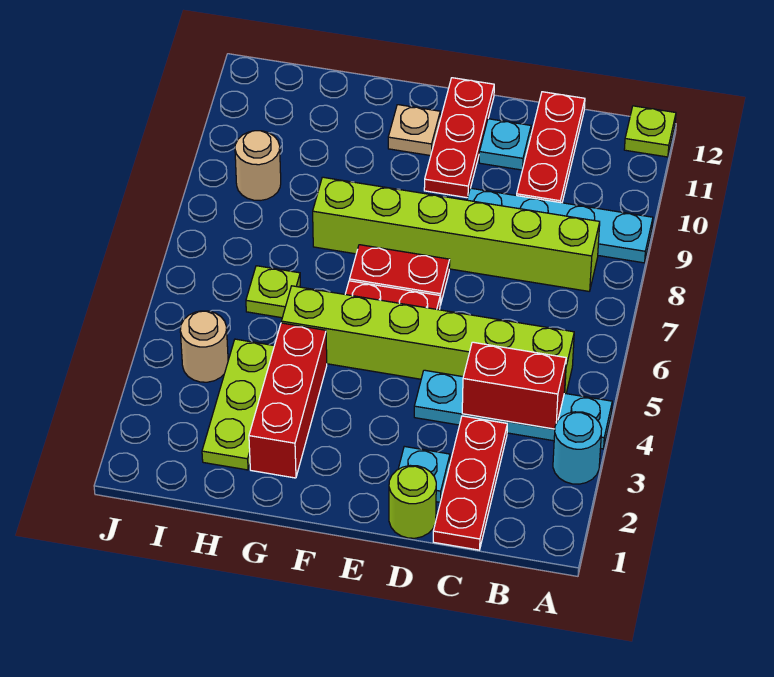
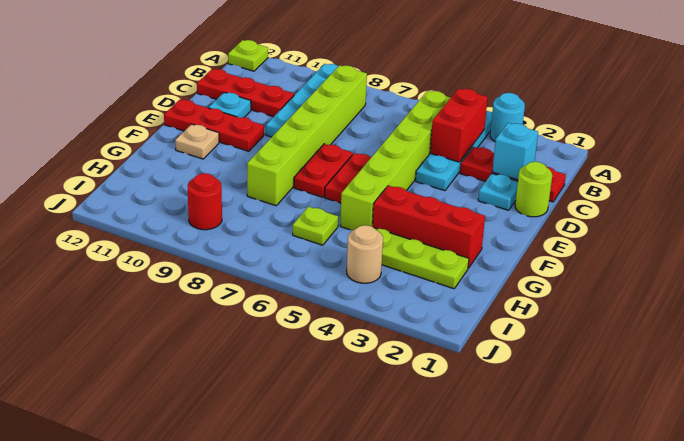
none -> cyan 1x1 brick [492,123,538,180]
tan 1x1 round brick [235,131,281,201] -> red 1x1 round brick [188,173,222,230]

